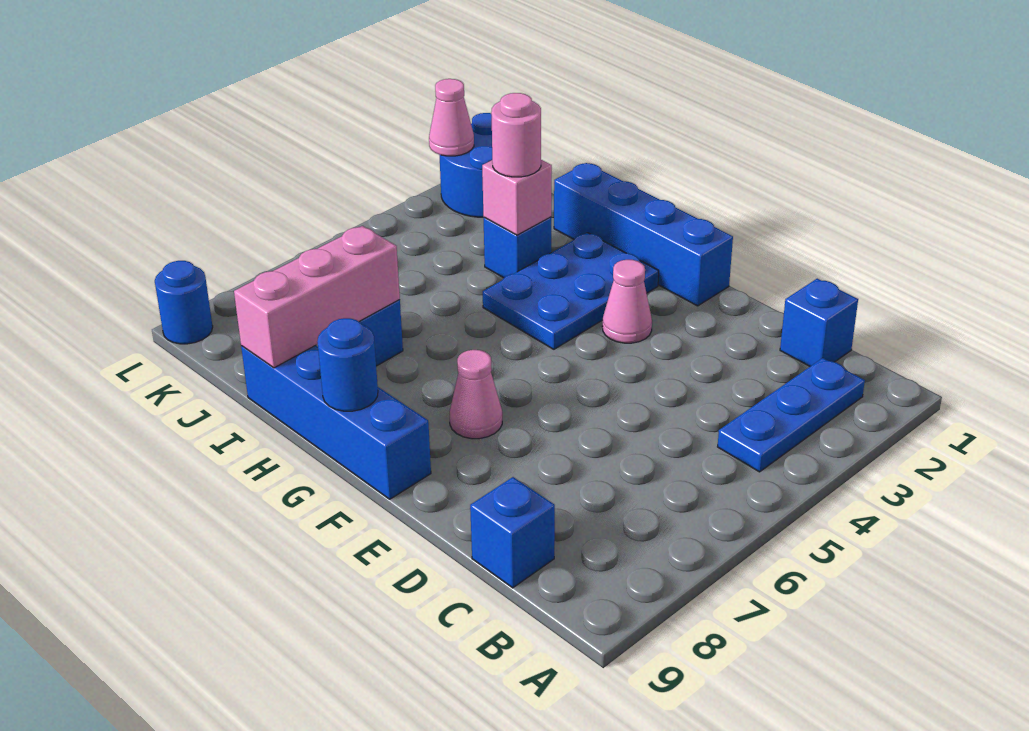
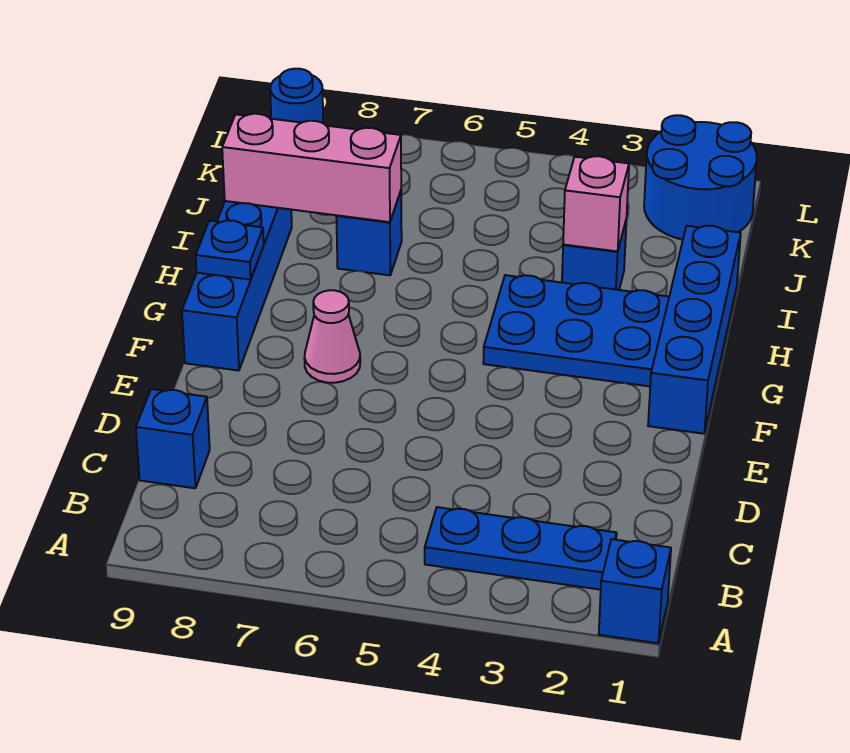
blue 1x1 brick [780,279,858,366] -> blue 1x1 brick moved to [599,539,671,643]
pink 1x1 cone [602,260,652,343] -> none
blue 1x1 round brick [317,318,378,411] -> blue 1x1 plate [196,221,264,280]
pink 1x1 round brick [491,93,541,177] -> none
pink 1x1 cone [429,79,474,156] -> none

